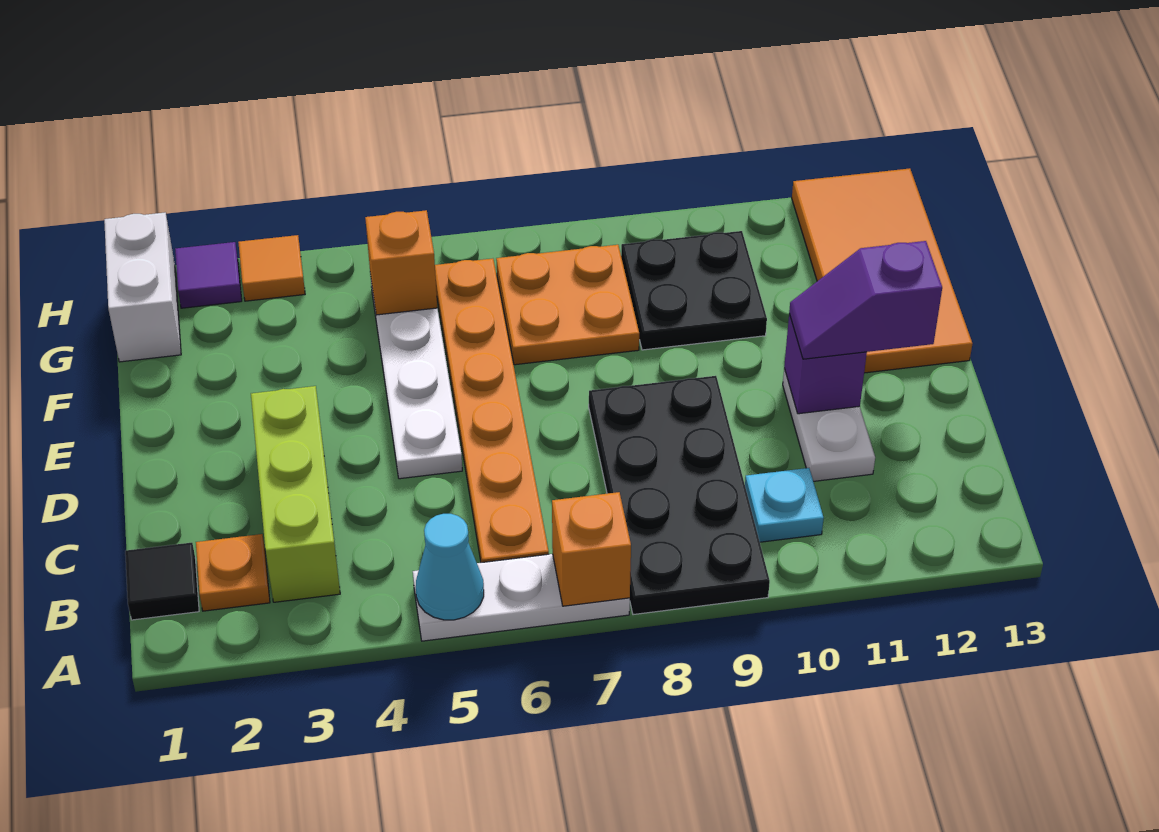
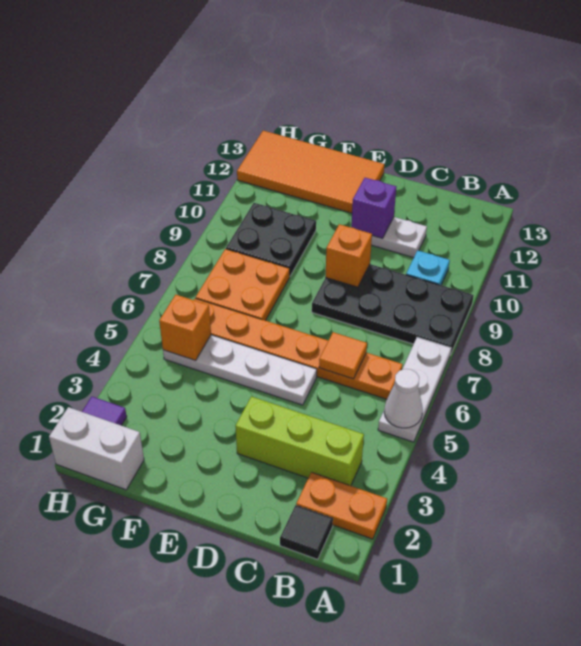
cyan 1x1 cone [416,514,484,620] -> white 1x1 cone [384,369,423,428]
orange 1x1 brick [552,492,631,606] -> orange 1x1 brick moved to [325,224,372,287]
orange 1x1 plate [196,534,270,611] -> orange 1x2 plate [296,472,387,539]
purple 1x2 slope [789,241,942,359] -> none
orange 1x1 tile [238,235,305,301] -> orange 1x1 tile moved to [319,332,367,379]

